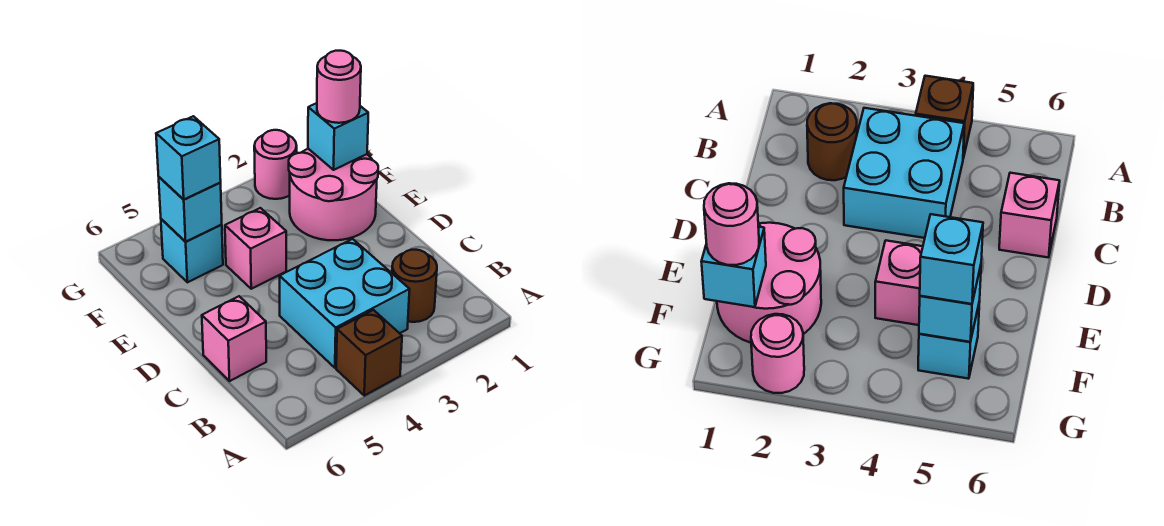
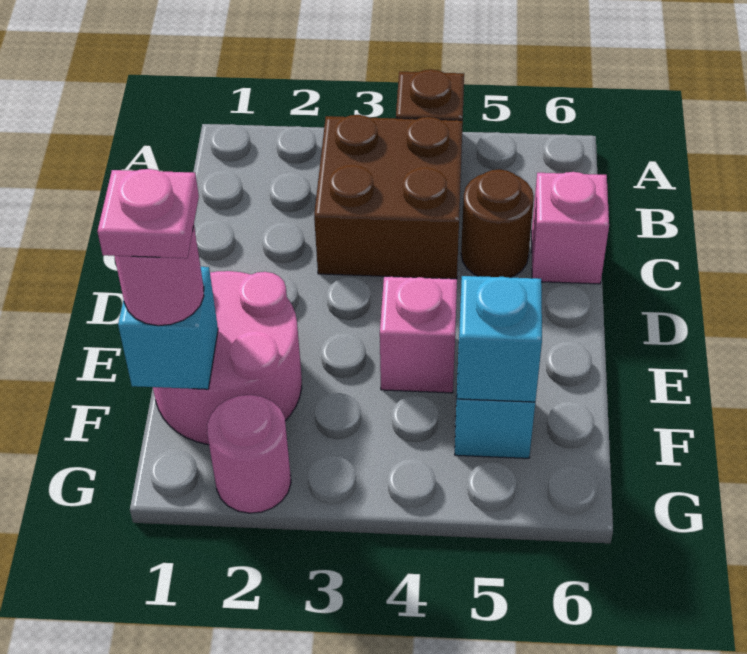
brown 1x1 round brick [392,250,437,322] -> brown 1x1 round brick moved to [461,169,534,278]
cyan 2x2 brick [280,239,410,368] -> brown 2x2 brick [314,115,463,279]
none -> pink 1x1 plate [97,169,199,258]
cyan 1x1 brick [156,116,221,200] -> none

